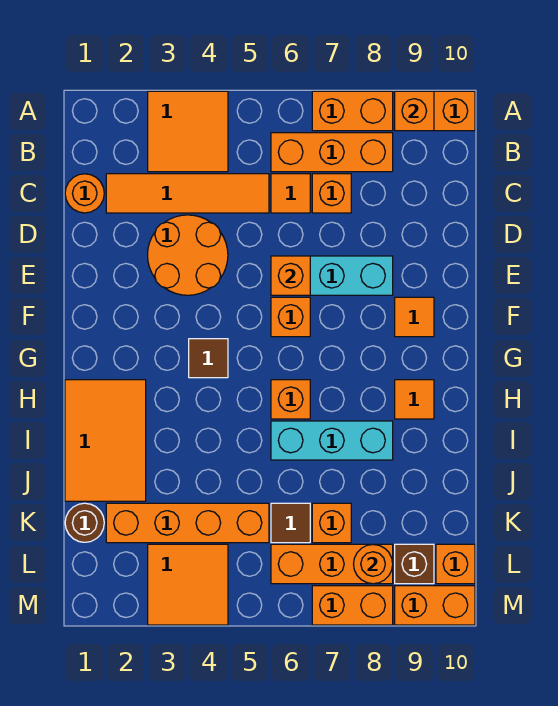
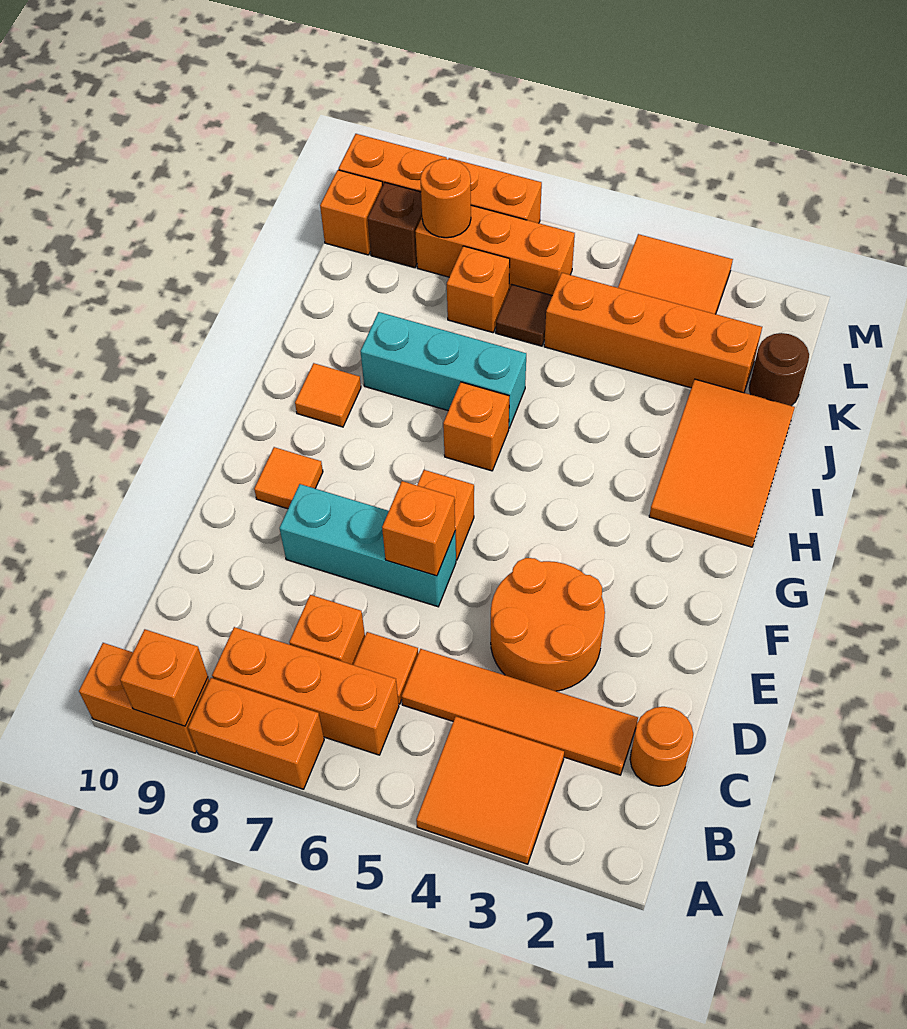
brown 1x1 tile [189,339,228,378] -> none

